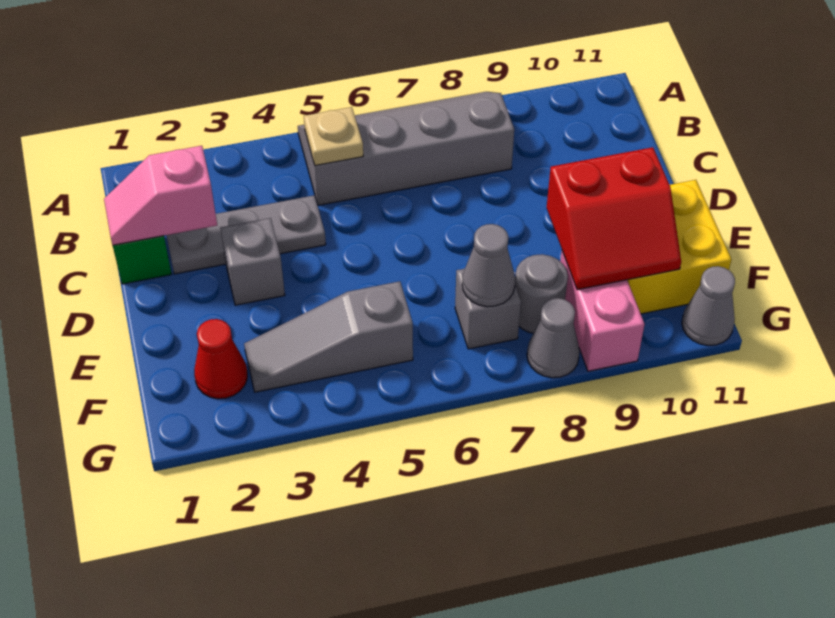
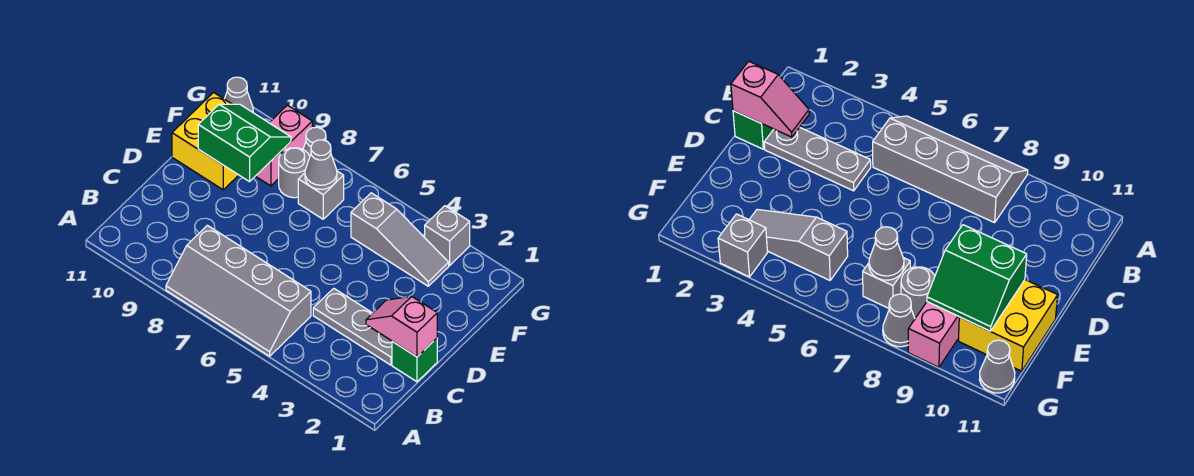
tan 1x1 plate [304,107,363,166] -> none
pink 1x2 slope [104,146,217,245] -> pink 1x2 slope turned to [366,296,437,357]
grey 1x1 brick [221,218,285,305] -> grey 1x1 brick moved to [425,206,470,266]
red 2x2 slope [547,147,681,290] -> green 2x2 slope [198,104,291,182]
red 1x1 cone [194,319,247,399] -> none

